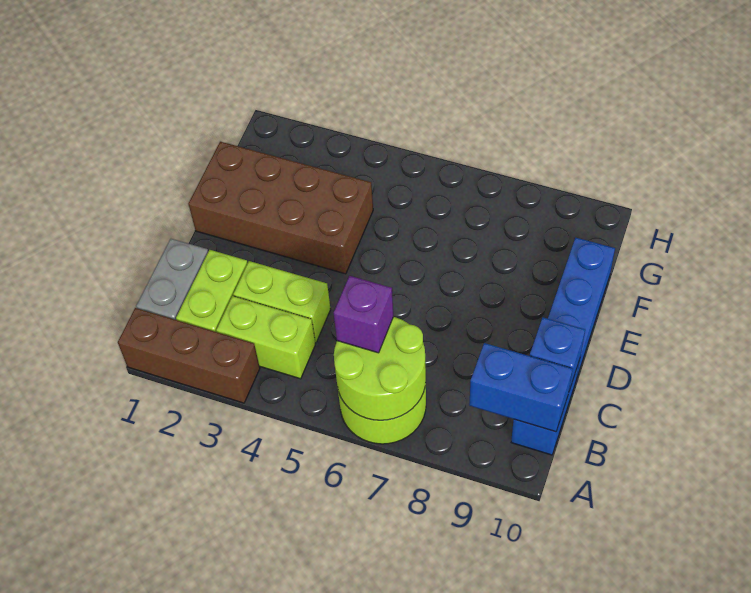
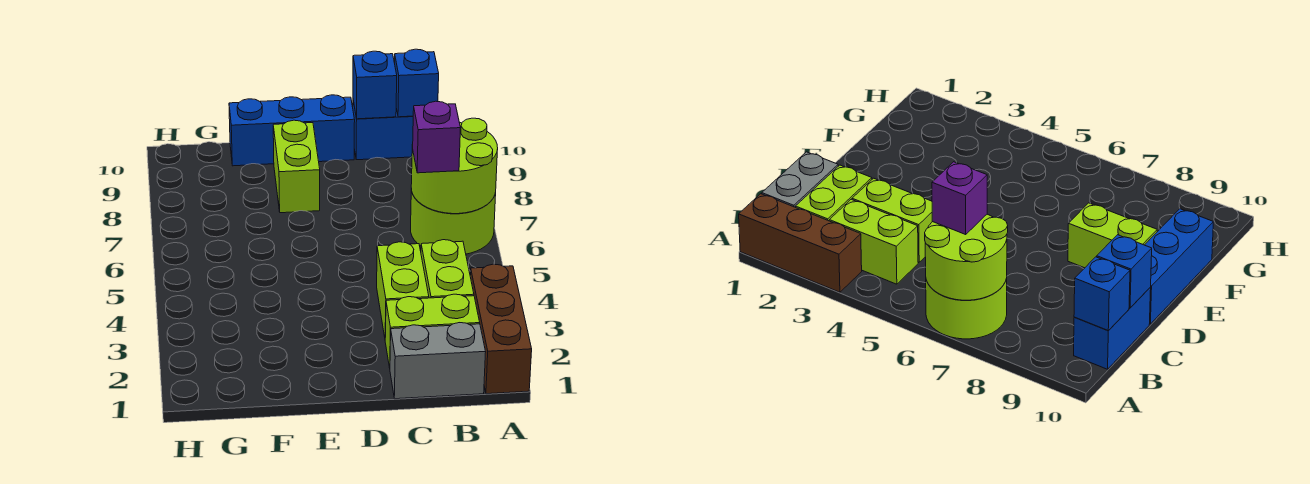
blue 1x2 brick [469,343,573,432] -> blue 1x1 brick [395,49,439,117]
brown 2x4 brick [189,142,373,274] -> none
none -> lime 1x2 brick [273,120,320,213]

